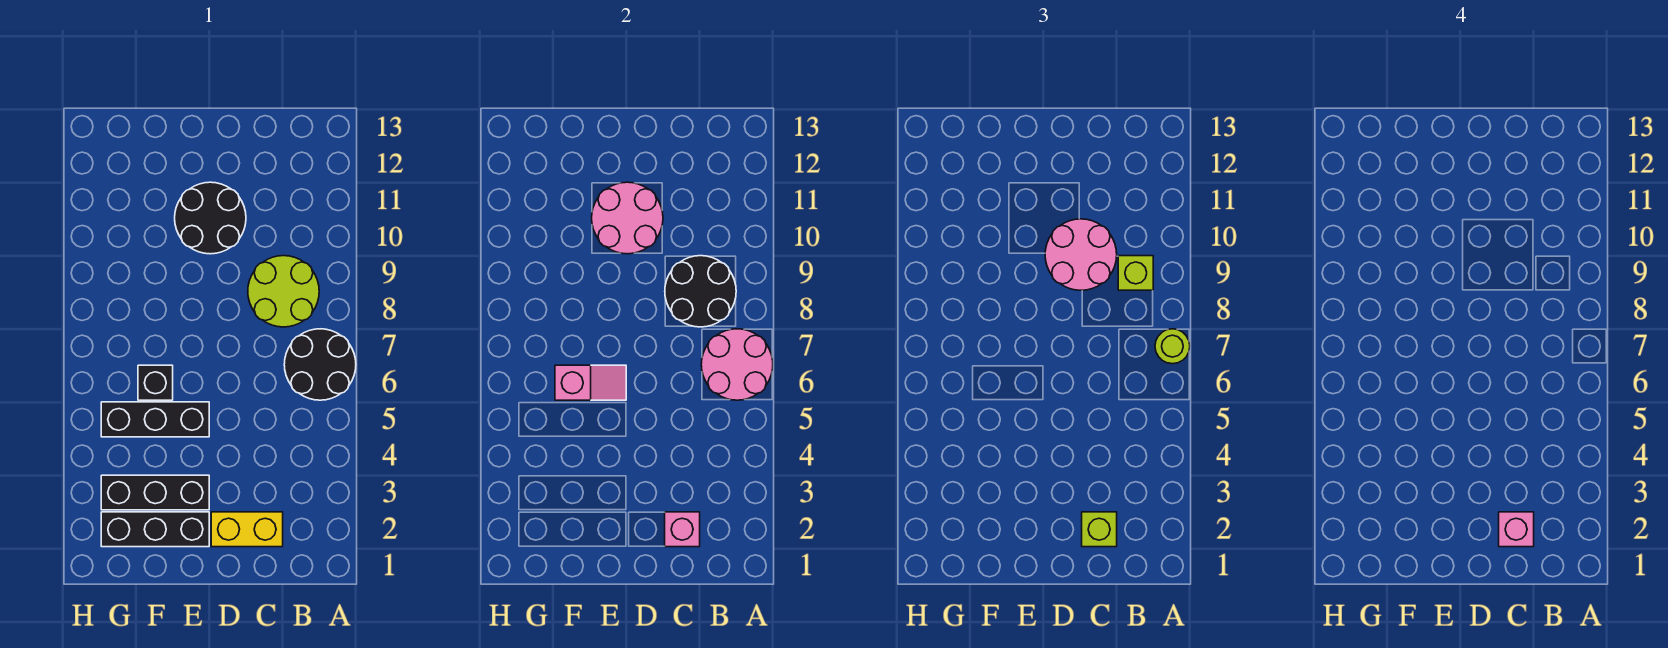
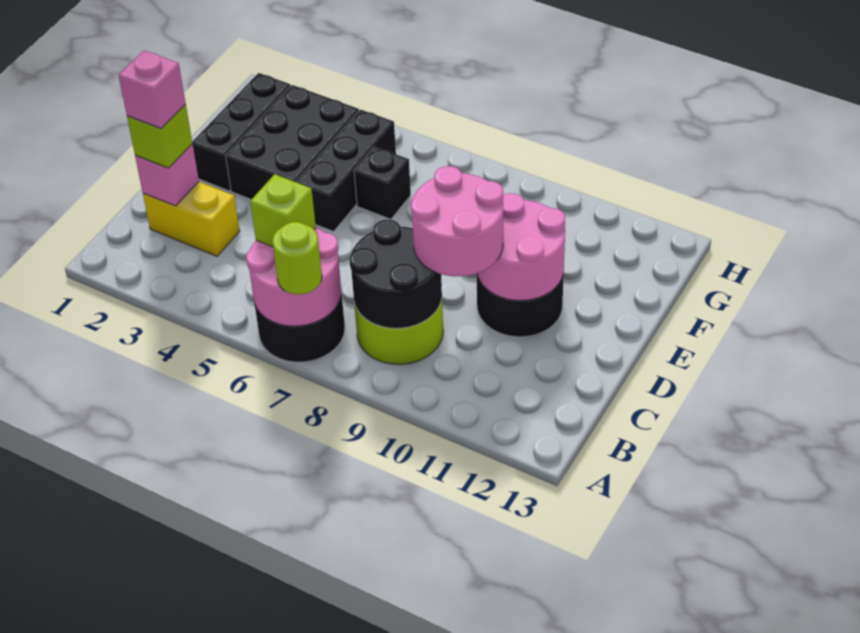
lime 1x1 brick [1118,256,1153,290] -> lime 1x1 brick moved to [250,174,316,247]
yellow 1x2 brick [211,512,283,547] -> yellow 1x2 brick turned to [143,182,240,256]
black 1x3 brick [101,475,209,510] -> black 2x3 brick [226,85,359,200]
pink 1x2 slope [555,365,626,400] -> none

